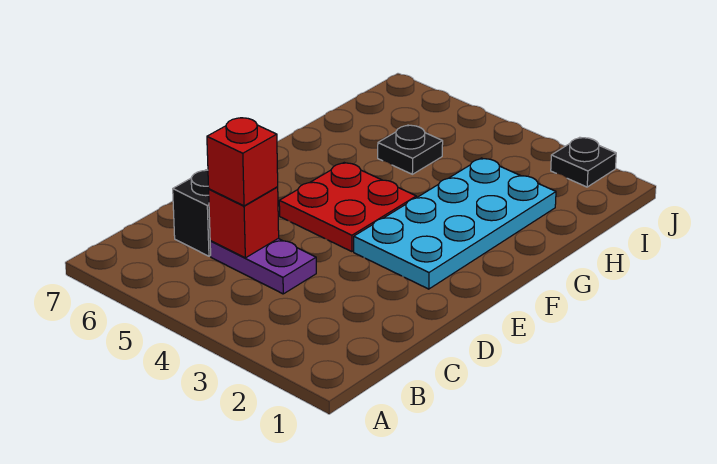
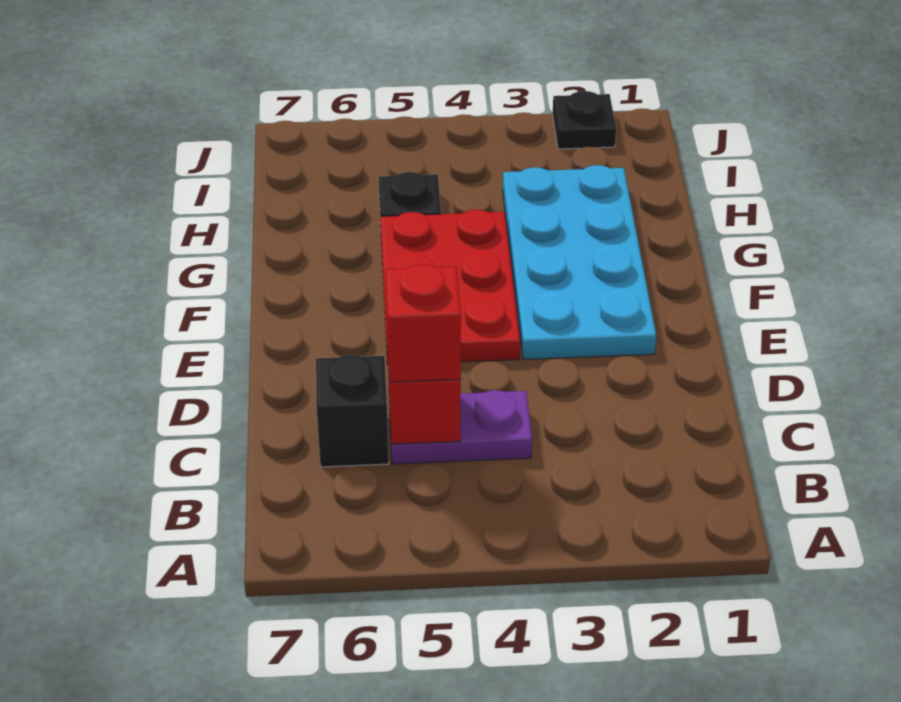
red 2x2 plate [279,163,416,252] -> red 2x3 plate [380,210,520,364]

